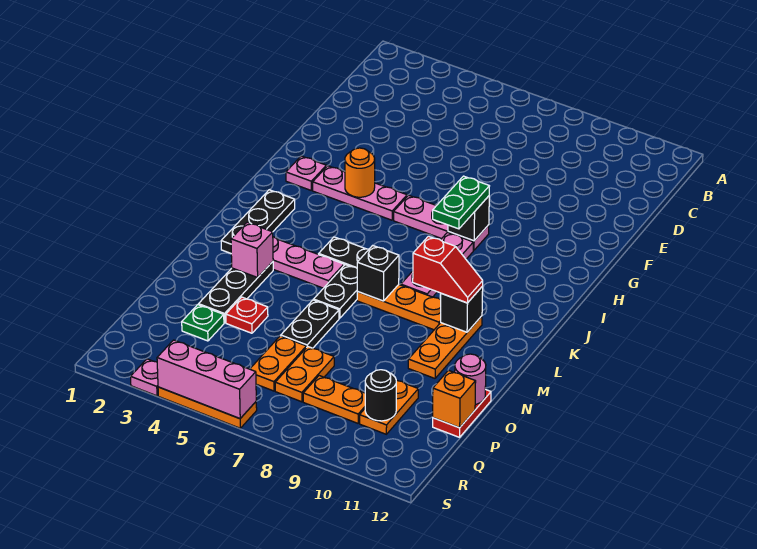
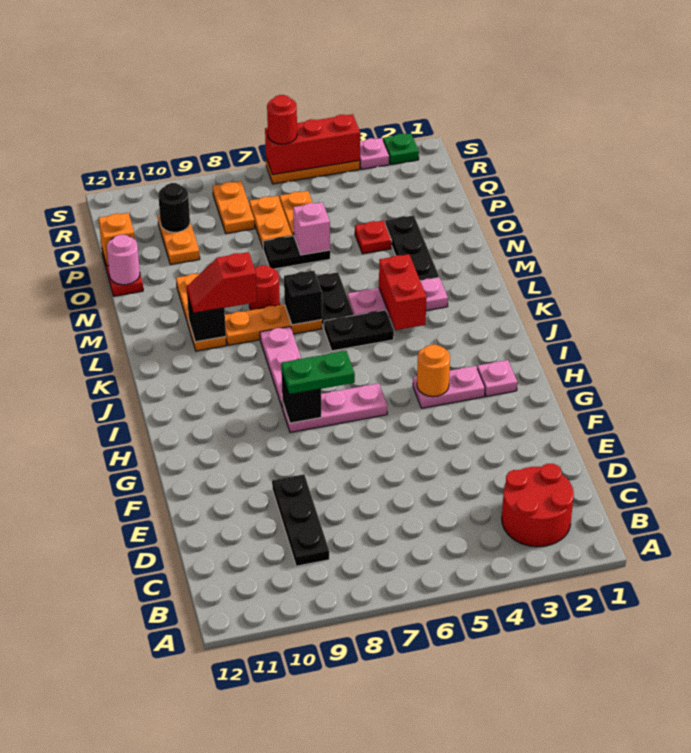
none -> red 2x2 round brick [502,464,574,547]
pink 1x3 plate [313,166,407,220] -> pink 1x2 plate [413,366,485,408]
green 1x2 plate [433,176,489,229] -> green 1x2 plate turned to [281,351,355,395]
black 1x3 plate [221,190,295,253] -> black 1x3 plate moved to [272,474,329,566]
none -> red 1x2 brick [379,254,426,330]
pink 1x1 brick [231,222,273,277] -> pink 1x1 brick moved to [293,202,330,255]
none -> red 1x1 round brick [249,265,280,310]
black 1x2 plate [281,300,339,348] -> black 1x2 plate turned to [263,236,330,269]
green 1x1 plate [182,305,224,341] -> green 1x1 plate moved to [383,133,419,165]
orange 1x2 plate [303,376,365,423] -> orange 1x2 plate turned to [213,181,255,234]
pink 1x3 brick [157,340,256,419] -> red 1x3 brick [265,114,360,175]
none -> red 1x1 round brick [267,95,297,144]

